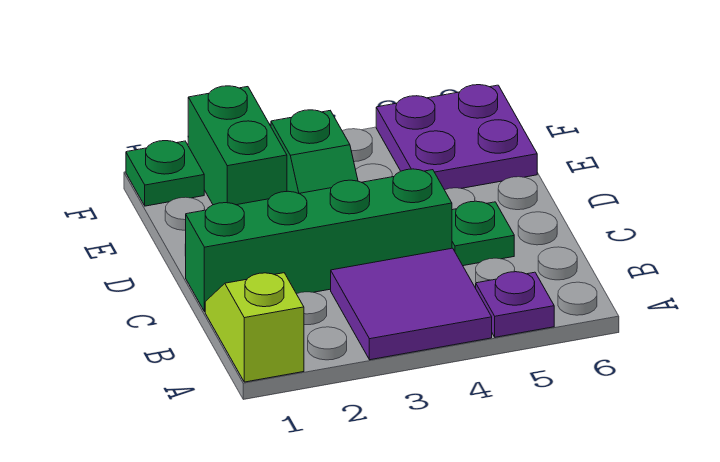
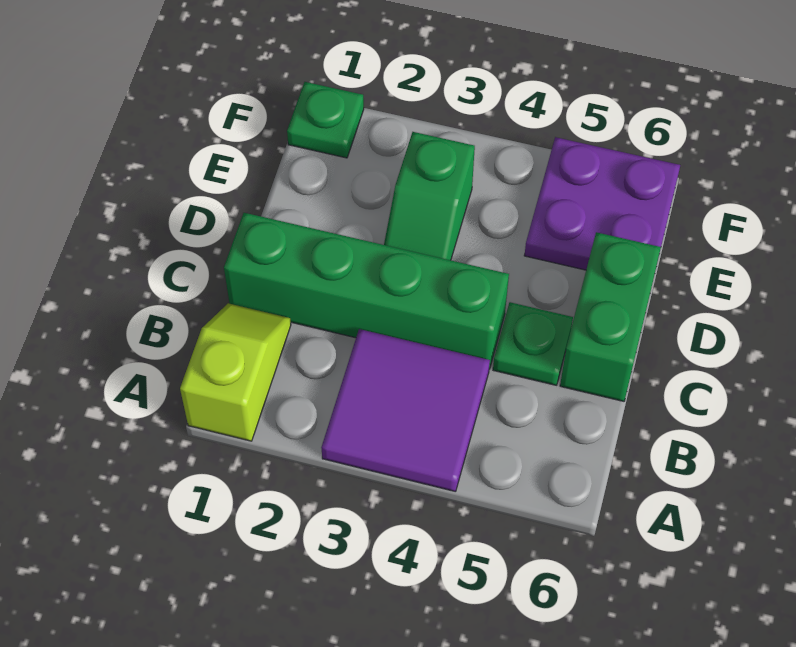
purple 1x1 plate [476,272,554,337] -> none
green 1x2 brick [188,86,287,205] -> green 1x2 brick moved to [560,232,661,401]

